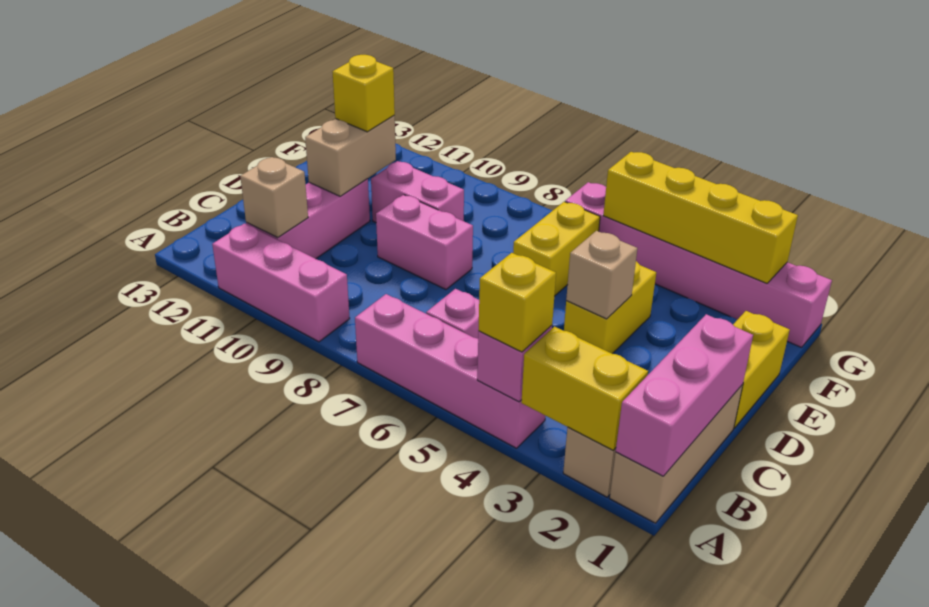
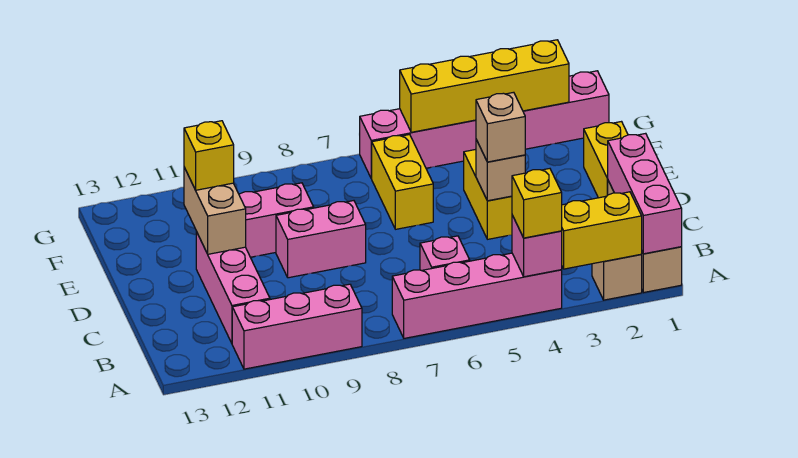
tan 1x1 brick [240,157,308,237] -> tan 1x1 brick moved to [476,92,525,162]

